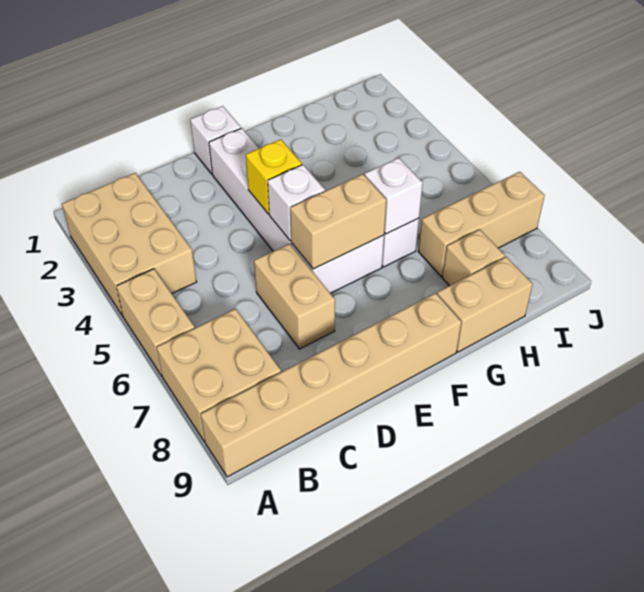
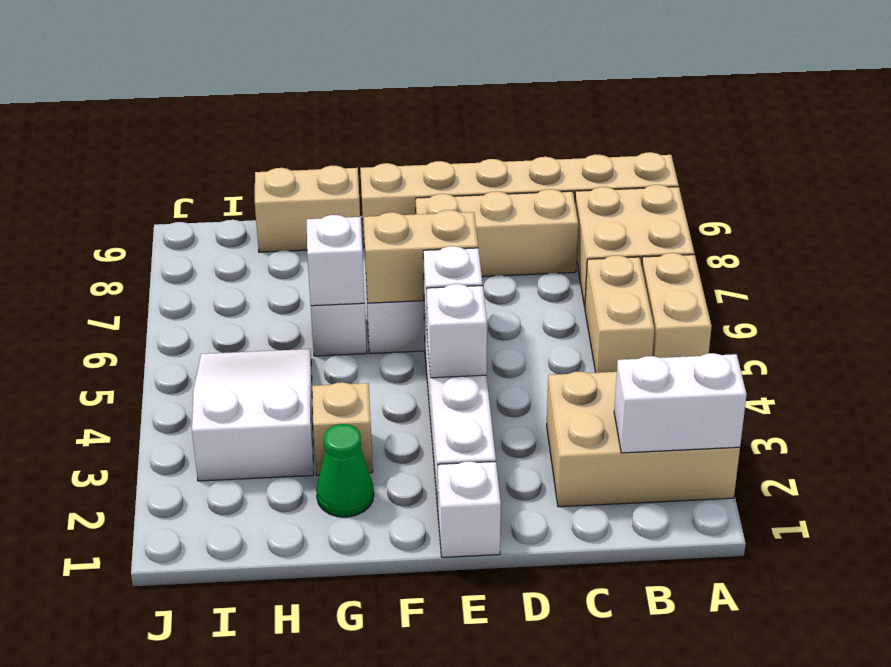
tan 2x3 brick [62,173,197,316] -> tan 2x3 brick turned to [547,372,740,507]
none -> white 1x2 brick [614,353,747,453]
tan 1x2 brick [254,244,335,349] -> tan 1x2 brick moved to [585,255,654,373]
yellow 1x1 brick [246,139,302,214] -> white 1x1 brick [427,284,487,378]
none -> green 1x1 cone [316,424,374,517]
none -> white 2x3 slope [192,349,314,481]
tan 1x3 brick [418,172,545,277] -> tan 1x3 brick moved to [416,189,578,277]
tan 1x1 brick [443,230,505,286] -> tan 1x1 brick moved to [312,382,373,475]

